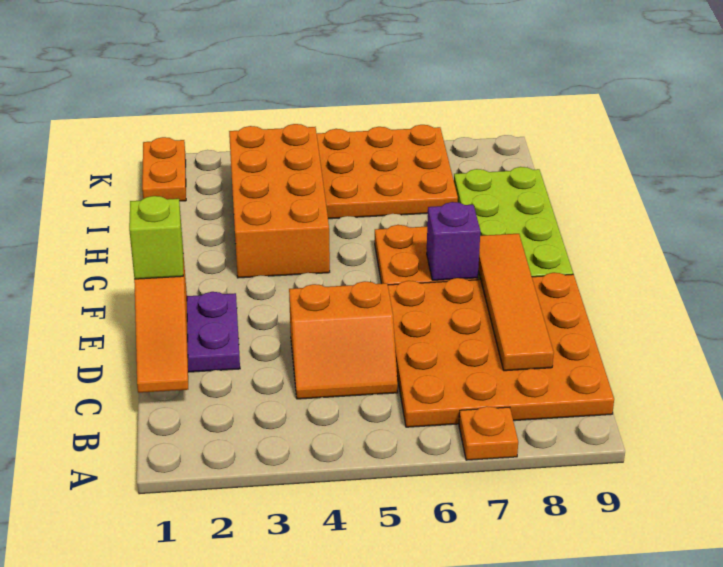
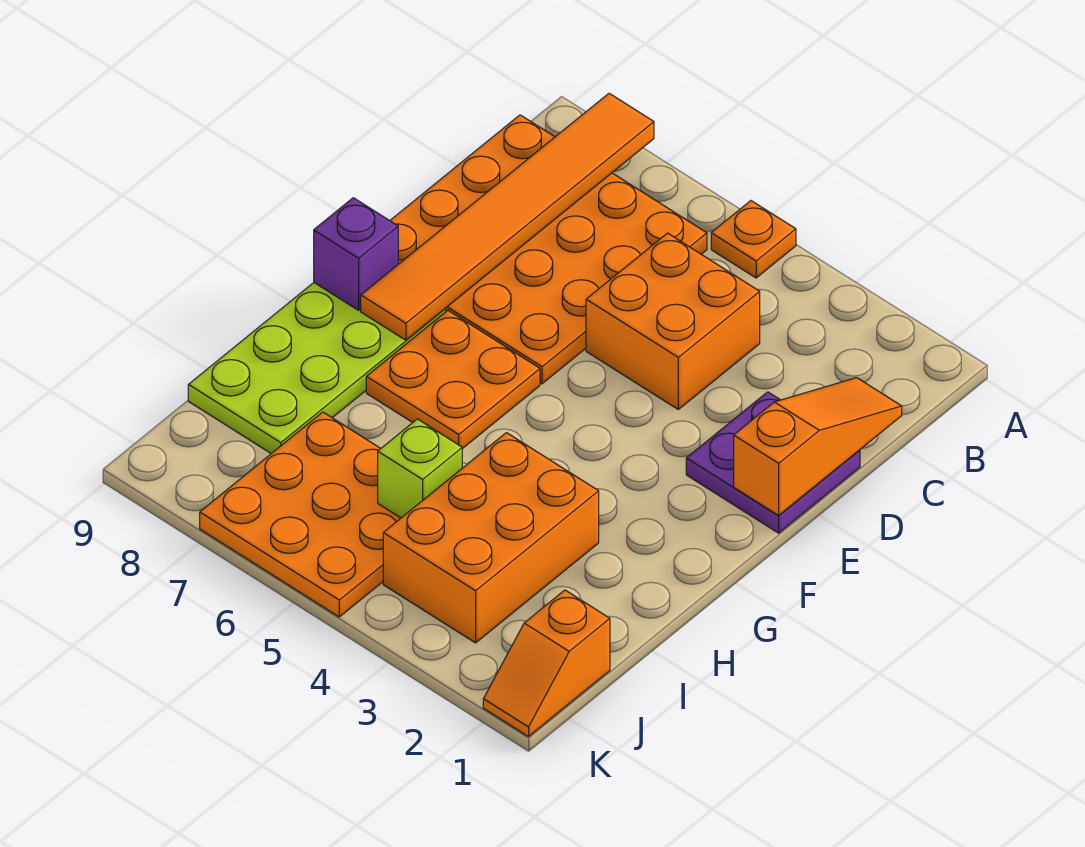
orange 1x1 plate [459,406,518,460] -> orange 1x1 plate moved to [711,201,796,278]
orange 2x2 slope [289,281,398,399] -> orange 2x2 brick [586,233,760,409]
orange 1x4 tile [478,234,554,371] -> orange 1x6 tile [361,93,654,340]
lime 1x1 brick [129,196,183,279] -> lime 1x1 brick moved to [378,419,462,518]
purple 1x1 brick [427,202,480,280] -> purple 1x1 brick moved to [314,198,398,310]
orange 2x4 brick [229,124,330,278] -> orange 2x3 brick [383,433,599,643]
orange 1x2 plate [142,137,186,201] -> orange 1x2 slope [483,590,610,737]

